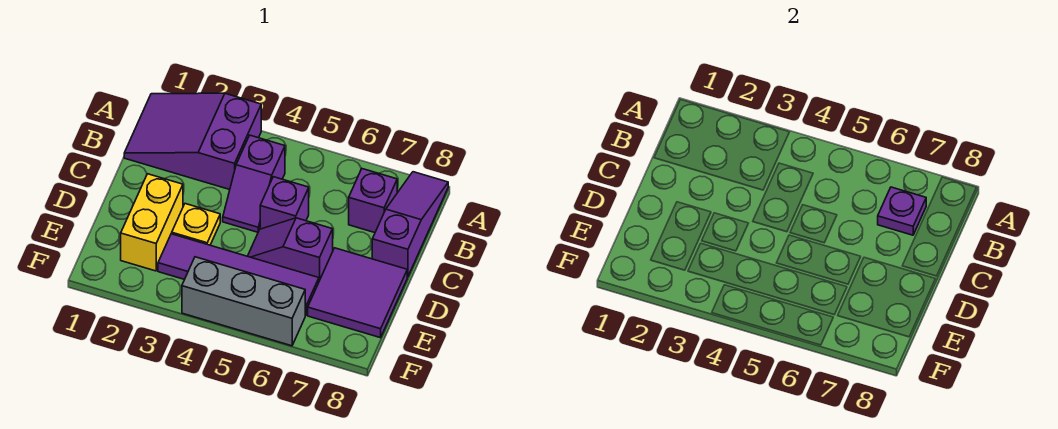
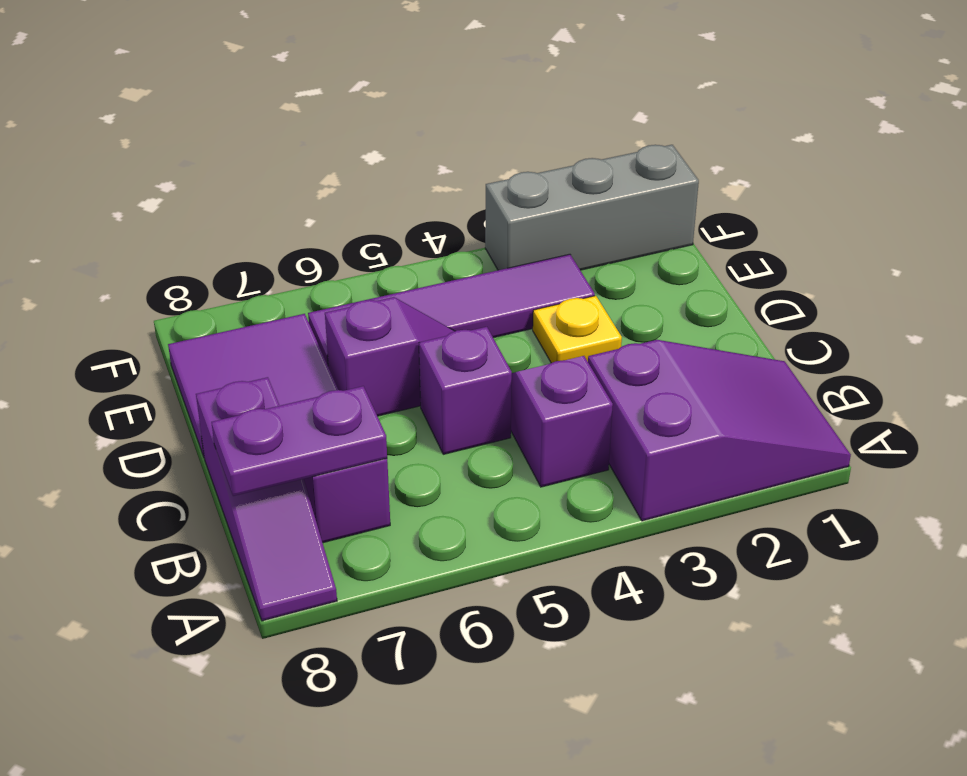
purple 1x1 plate [878,187,926,235] -> purple 1x2 plate [211,386,387,496]
yellow 1x2 brick [121,174,183,271] -> none
grey 1x3 brick [182,257,305,346] -> grey 1x3 brick moved to [485,145,699,270]

